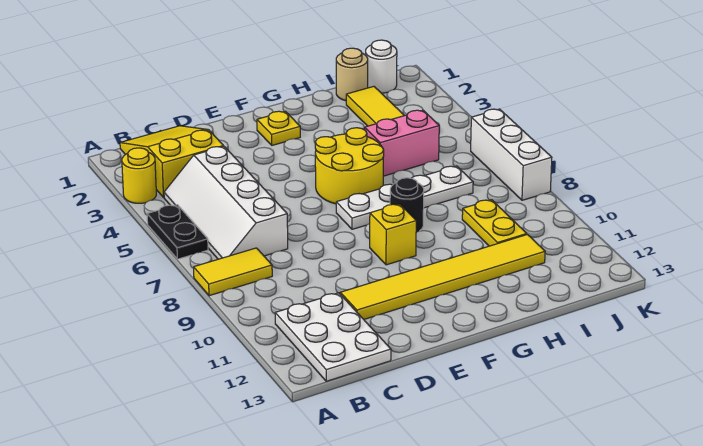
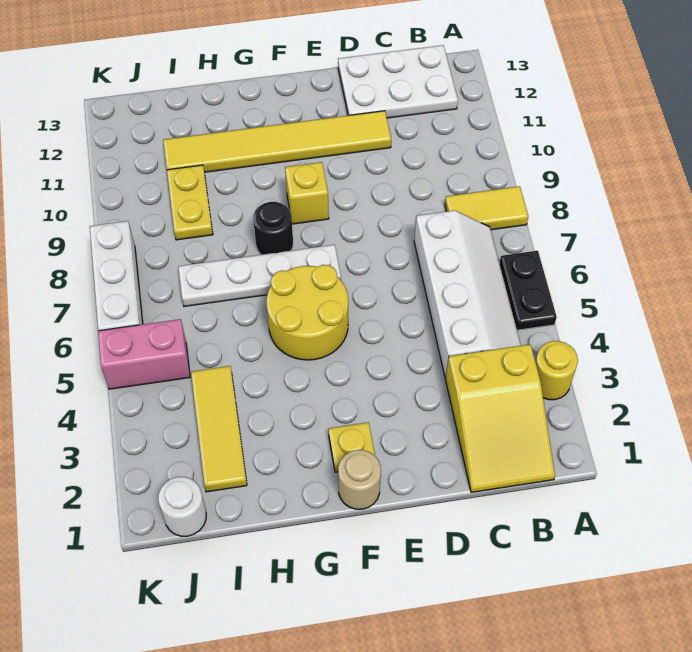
white 2x3 plate [275,293,391,381] -> white 2x3 plate turned to [338,45,458,118]
pink 1x2 brick [365,110,439,176] -> pink 1x2 brick moved to [98,319,190,389]
tan 1x1 round brick [336,48,368,101] -> tan 1x1 round brick moved to [338,450,381,509]

